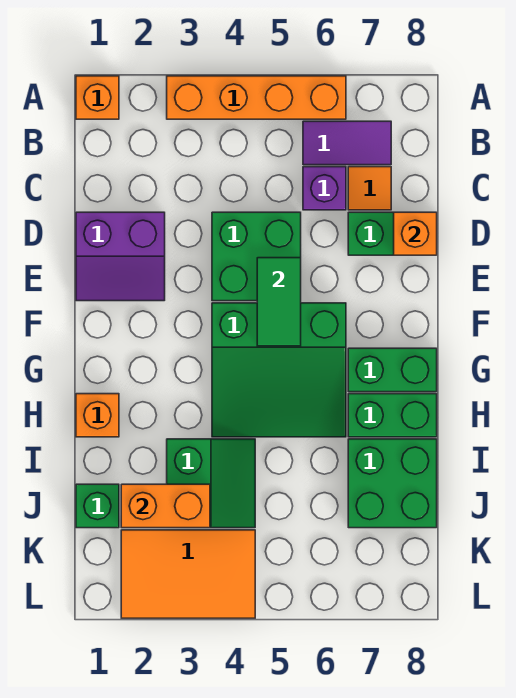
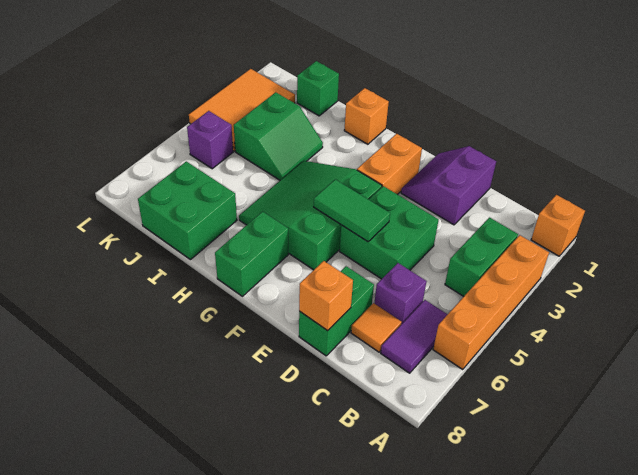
green 1x2 brick [348,394,437,437] -> green 1x2 brick moved to [445,218,518,296]
green 2x2 slope [167,439,255,528] -> green 2x2 slope turned to [234,92,323,180]
orange 1x2 brick [121,484,210,528] -> orange 1x2 brick moved to [357,134,422,195]
none -> purple 1x1 brick [187,111,233,169]

